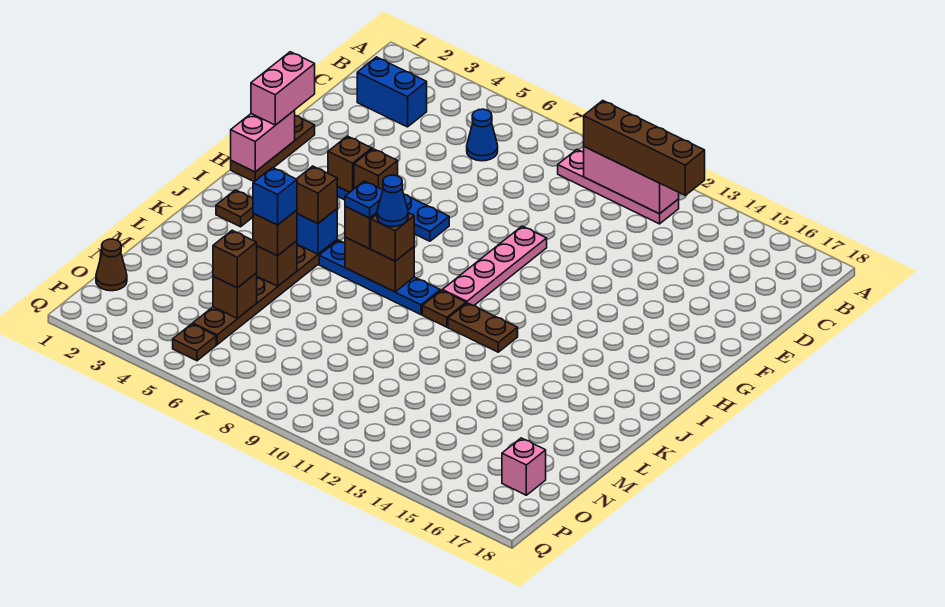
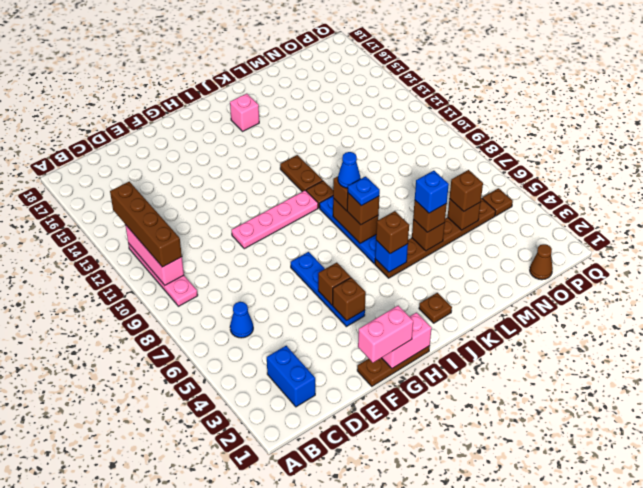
pink 1x1 brick [502,438,546,495] -> pink 1x1 brick moved to [230,94,259,131]

